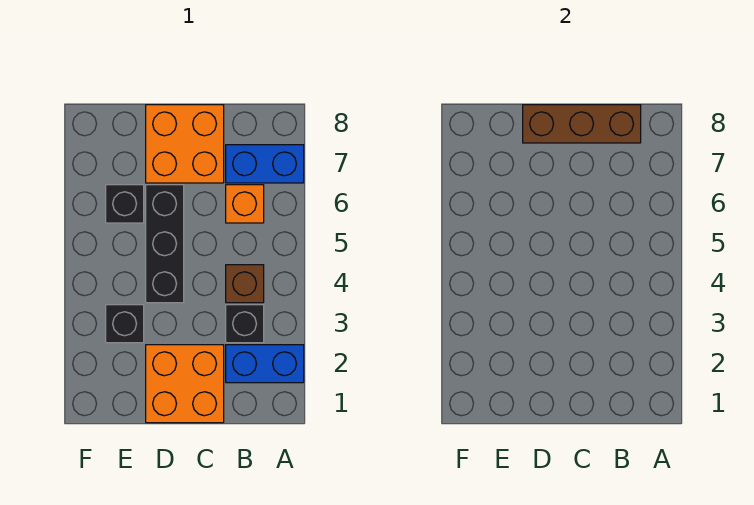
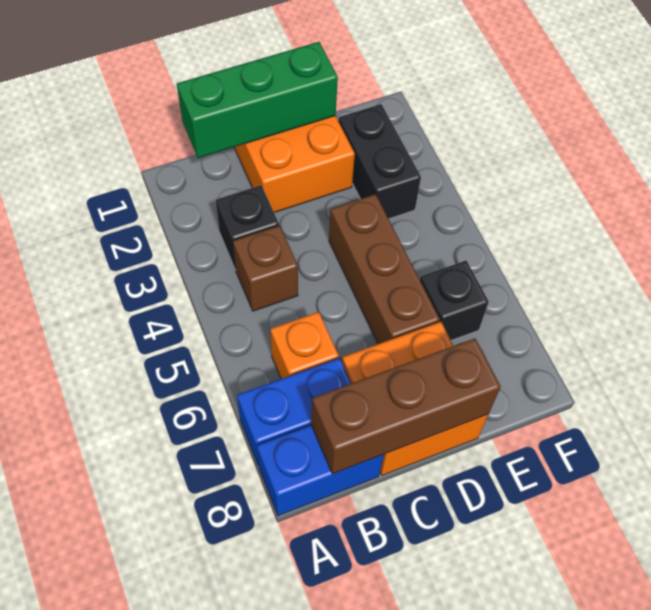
blue 1x2 brick [226,345,304,383] -> blue 1x2 brick moved to [257,425,384,516]
none -> green 1x3 brick [177,42,338,158]
black 1x3 brick [146,185,184,303] -> brown 1x3 brick [329,194,440,344]
black 1x1 brick [106,305,144,343] -> black 1x2 brick [338,104,421,219]

